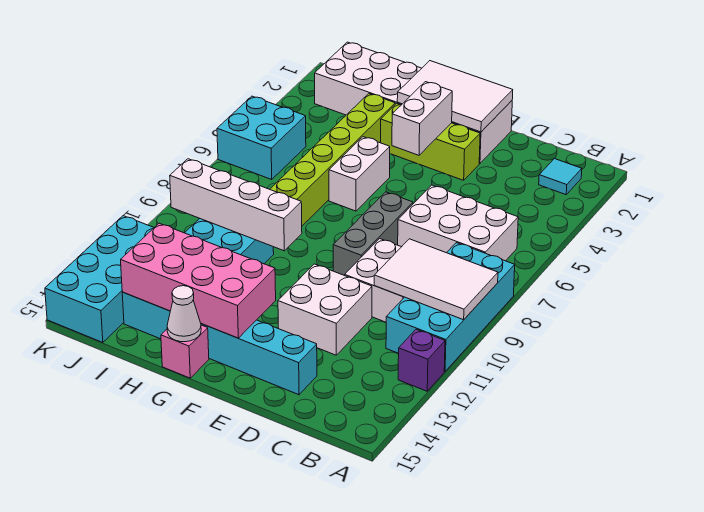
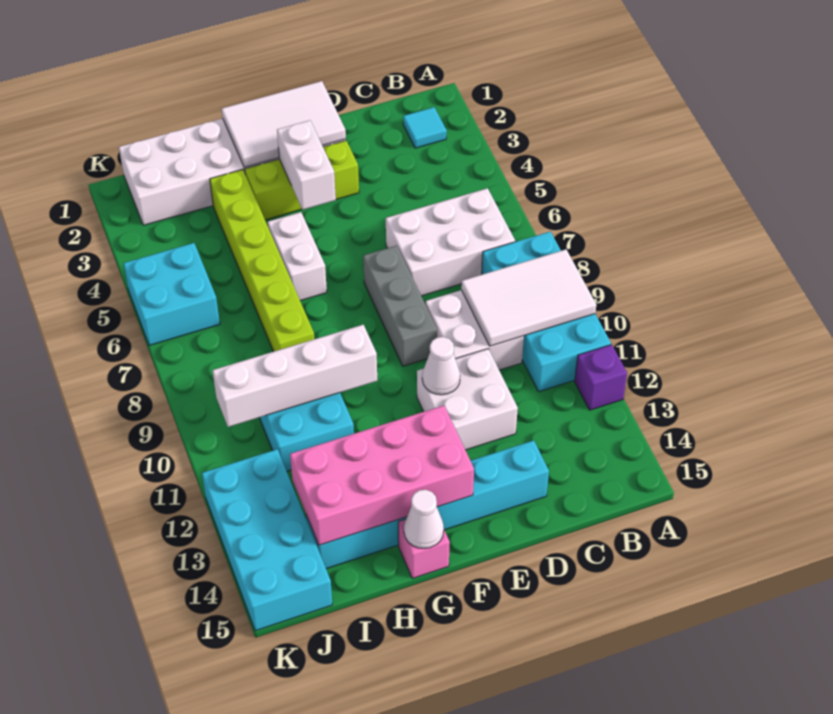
none -> white 1x1 cone [422,337,460,395]

